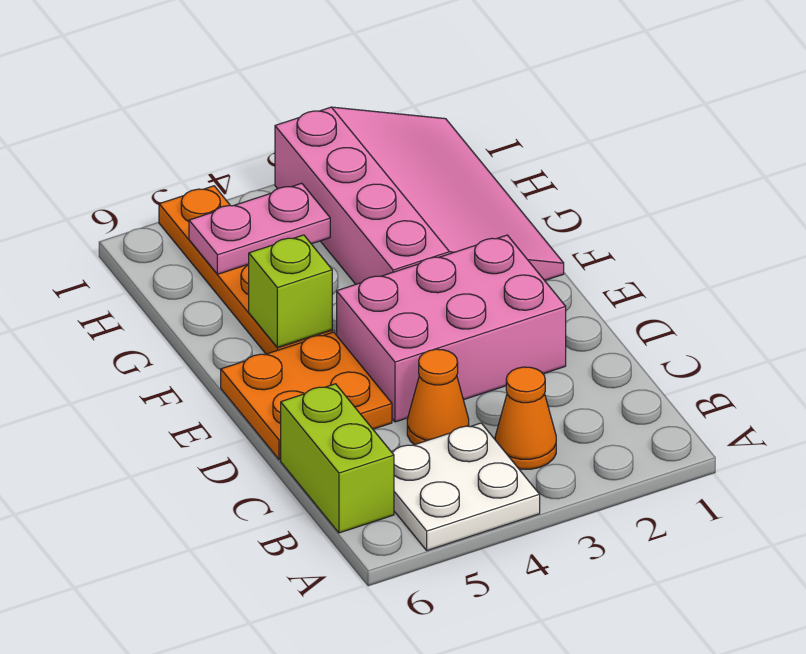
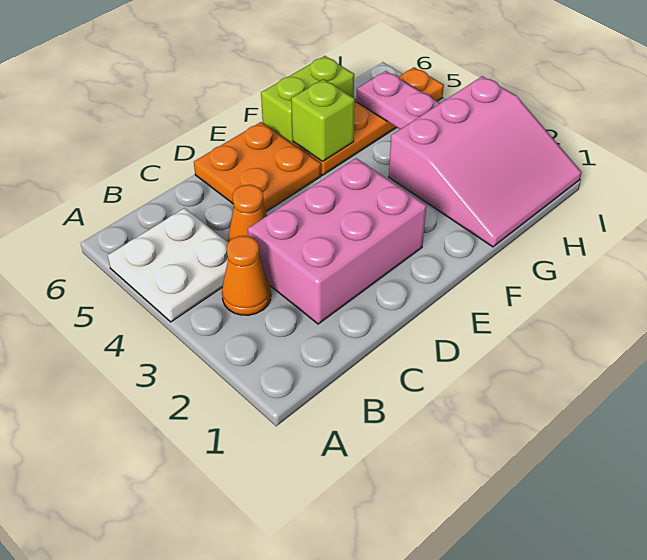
lime 1x2 brick [281,384,394,533] -> lime 1x2 brick moved to [261,56,354,143]
pink 2x3 brick [337,235,566,422] -> pink 2x3 brick turned to [248,158,426,324]
pink 3x4 slope [275,107,564,284] -> pink 3x3 slope [389,76,582,247]

